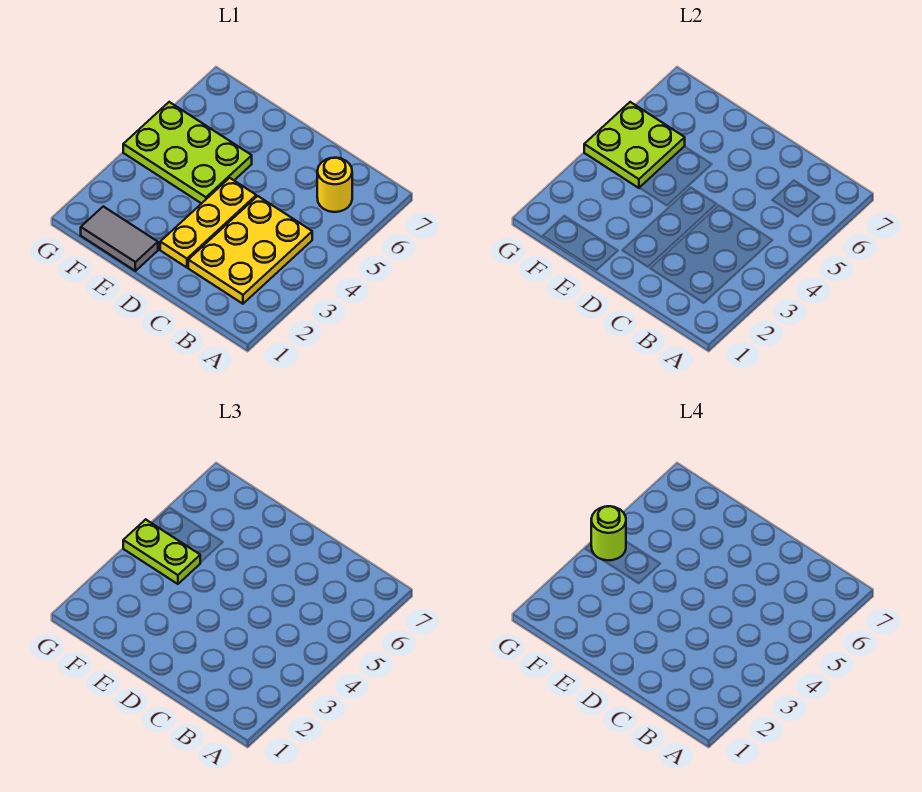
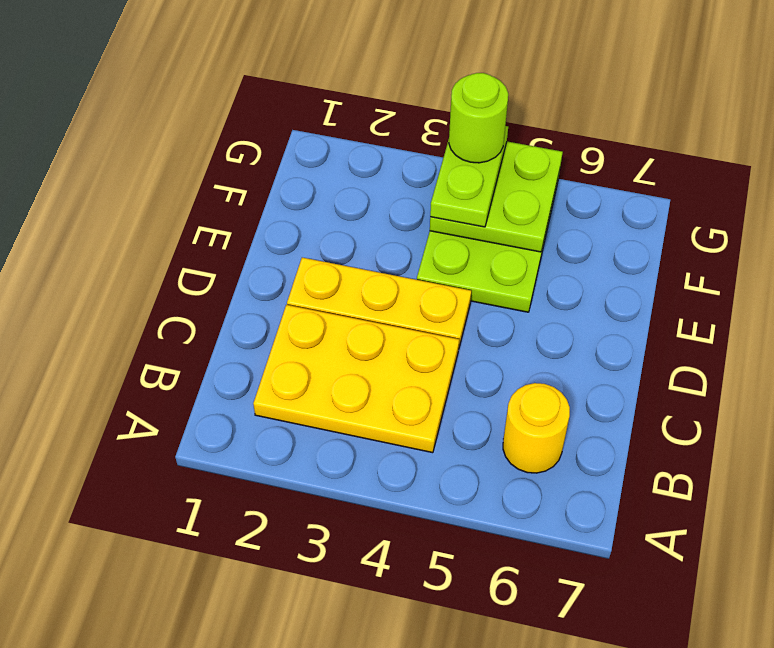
grey 1x2 tile [81,206,158,271] -> none

